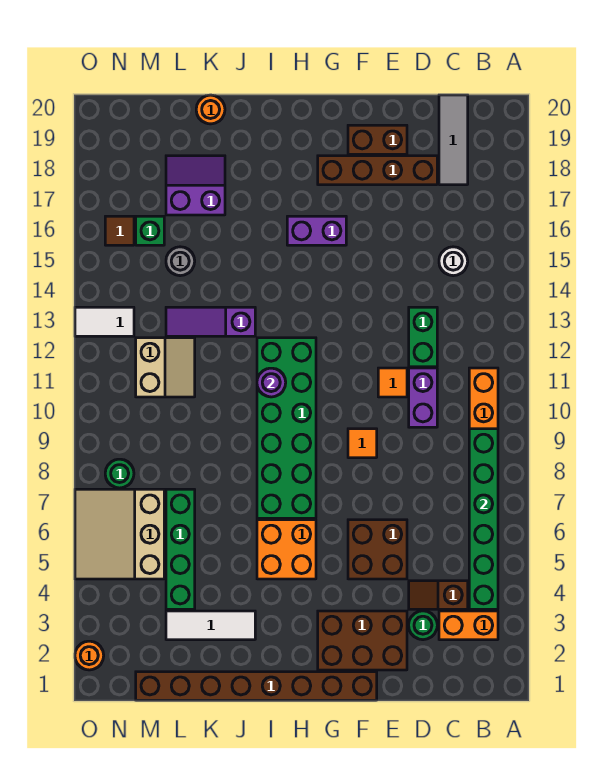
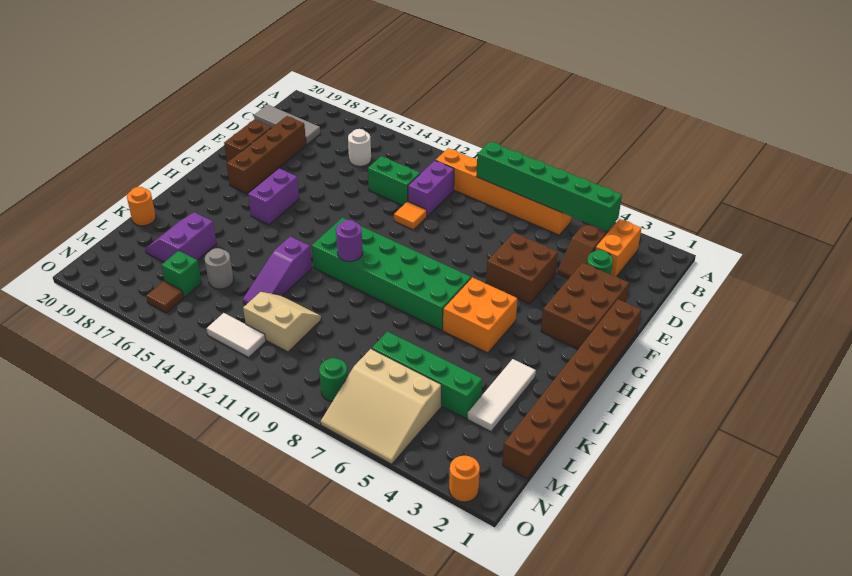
purple 1x2 brick [409,368,437,427] -> purple 1x2 brick turned to [408,161,454,216]
orange 1x1 tile [348,429,377,458] -> none
white 1x2 tile [75,307,134,336] -> white 1x2 tile turned to [207,313,266,357]

